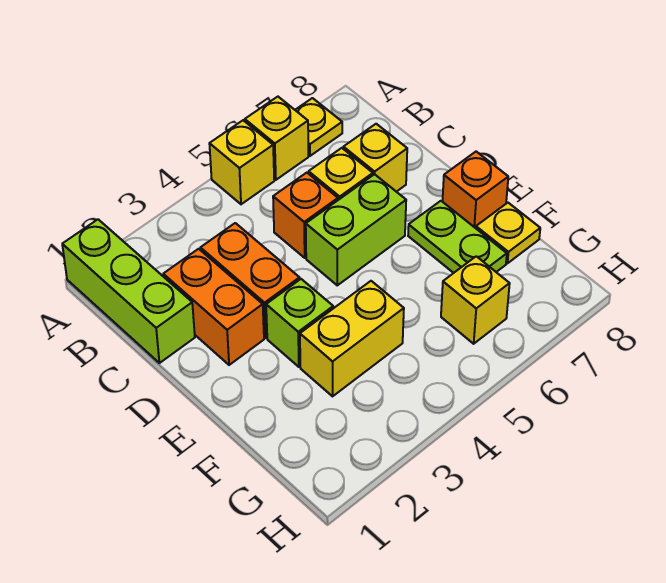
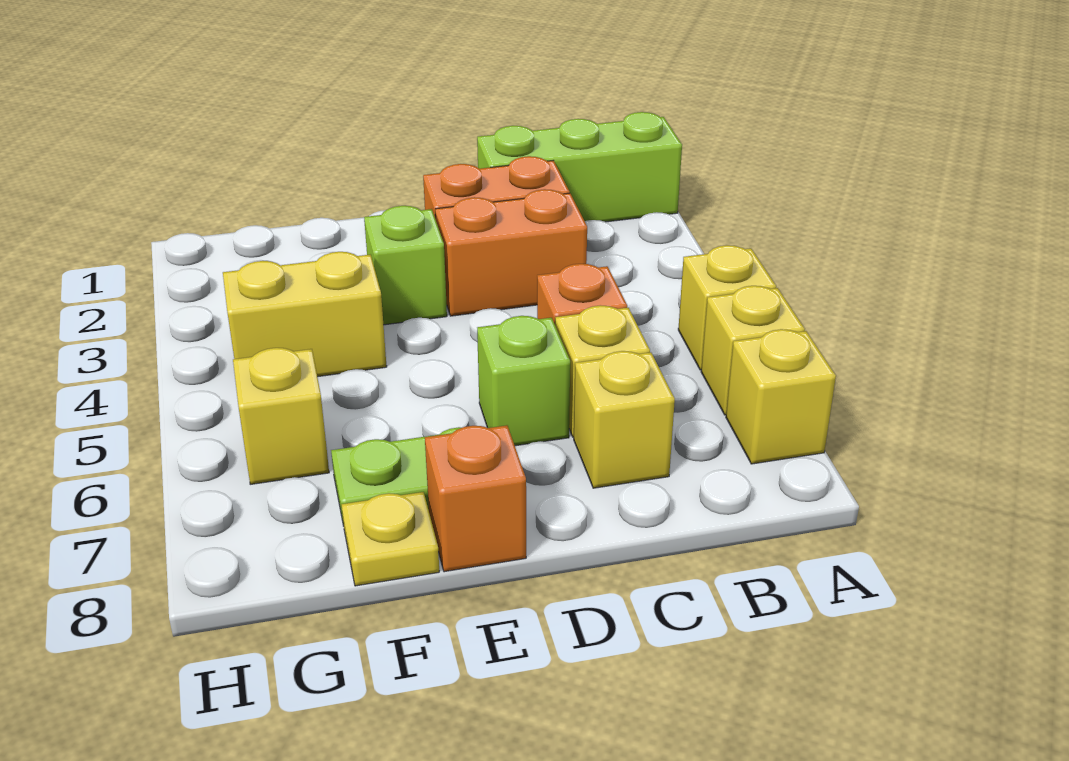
yellow 1x1 plate [296,98,342,156] -> yellow 1x1 brick [726,329,836,464]
lime 1x2 brick [306,174,406,285] -> lime 1x1 brick [477,316,570,446]
yellow 1x2 brick [300,281,404,396] -> yellow 1x2 brick turned to [223,252,387,377]

